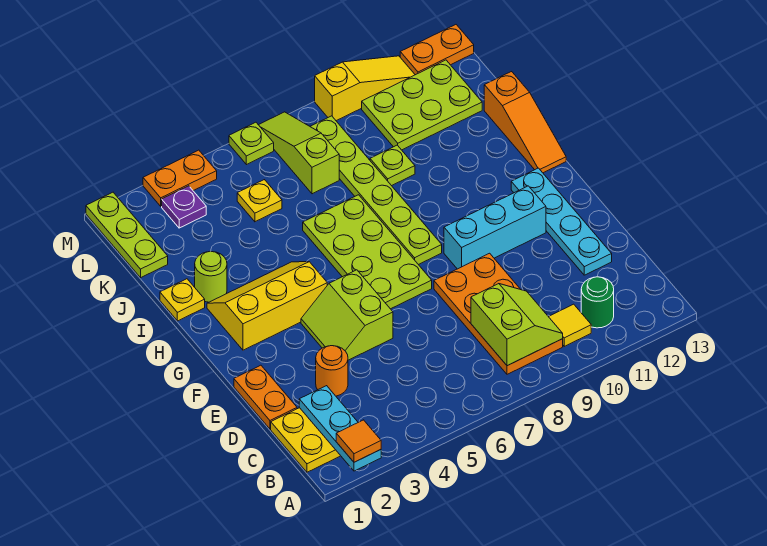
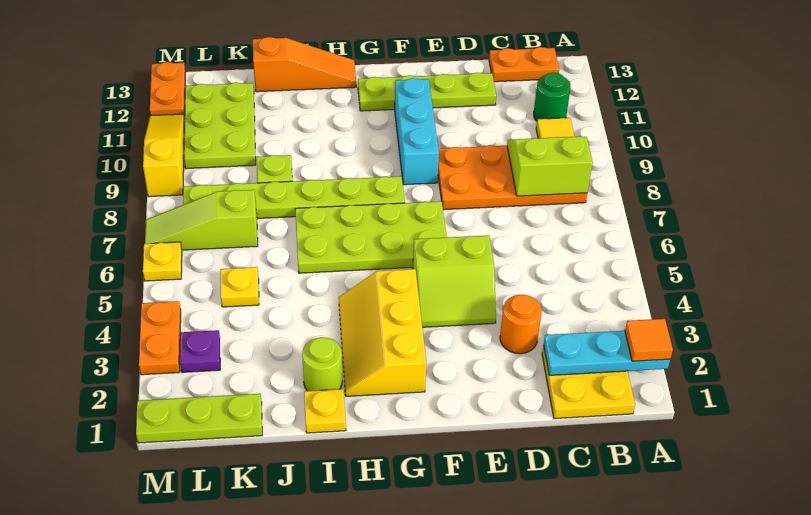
orange 1x2 plate [234,365,297,429] -> orange 1x2 plate moved to [489,47,559,82]
cyan 1x4 plate [511,168,612,275] -> lime 1x4 plate [358,73,496,111]
lime 1x1 plate [229,122,274,165] -> yellow 1x1 plate [143,242,182,281]

